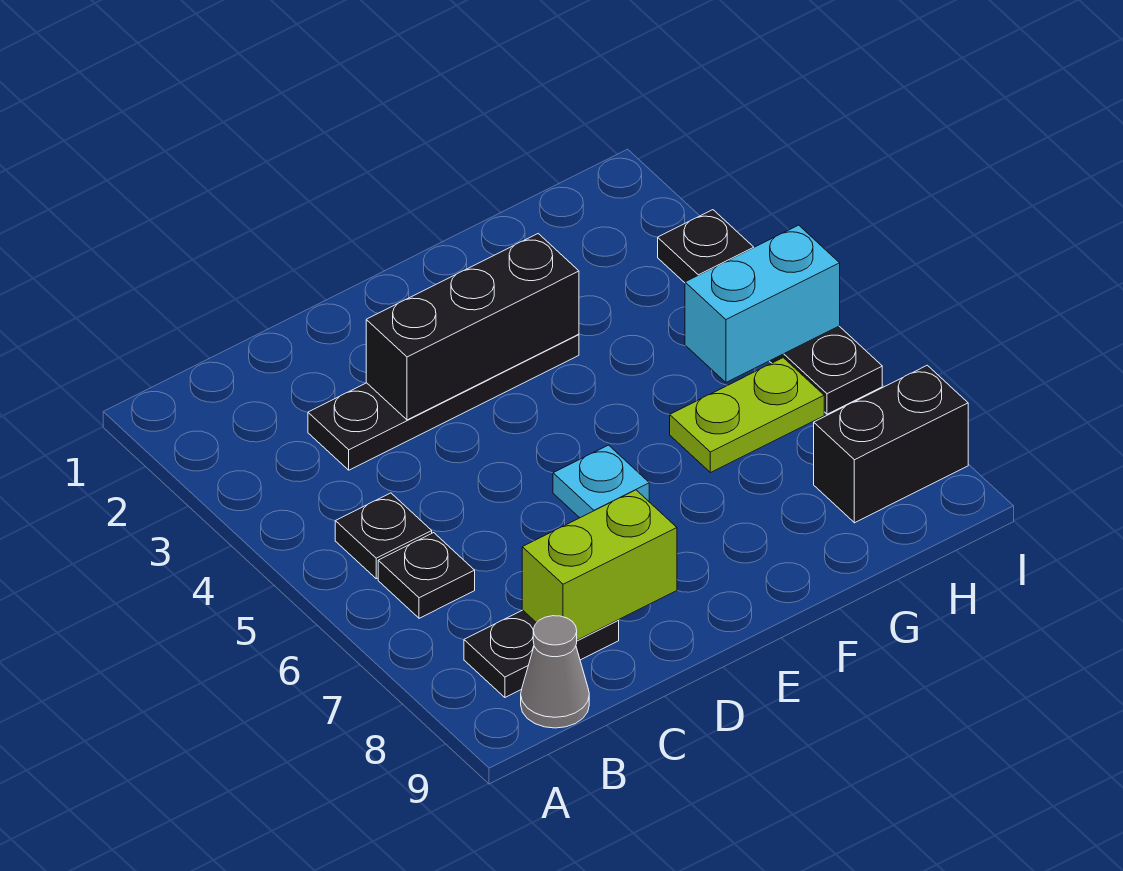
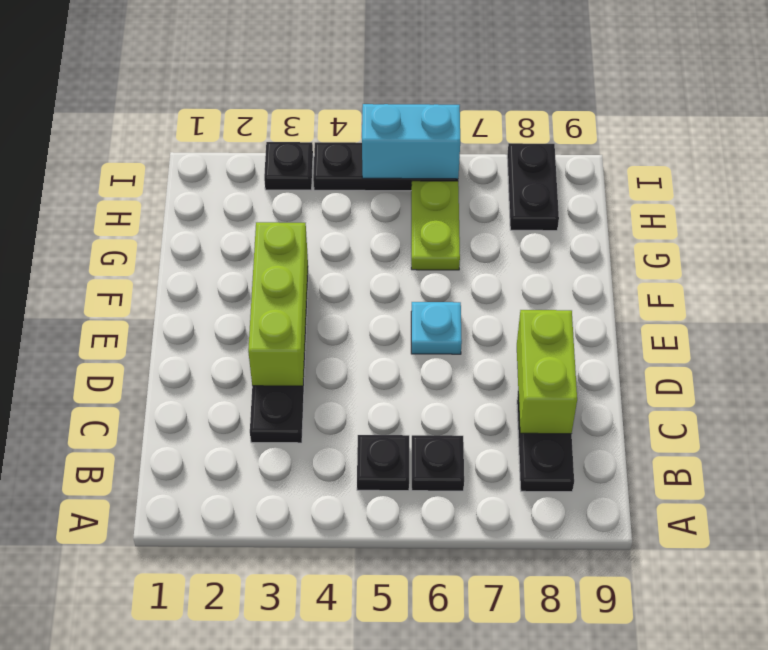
grey 1x1 cone [521,616,589,728] -> none
black 1x3 brick [366,234,579,420] -> lime 1x3 brick [248,222,308,386]
cyan 1x2 brick [685,225,840,382] -> cyan 1x2 brick turned to [362,104,460,179]
black 1x2 brick [814,365,968,523] -> black 1x2 plate [507,143,559,231]

